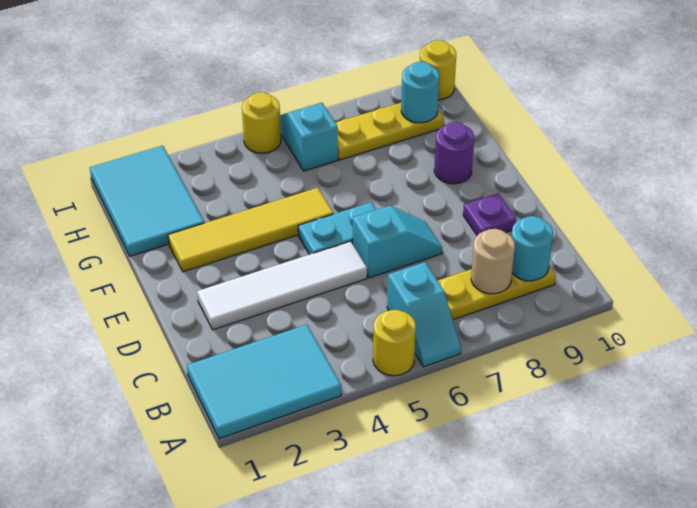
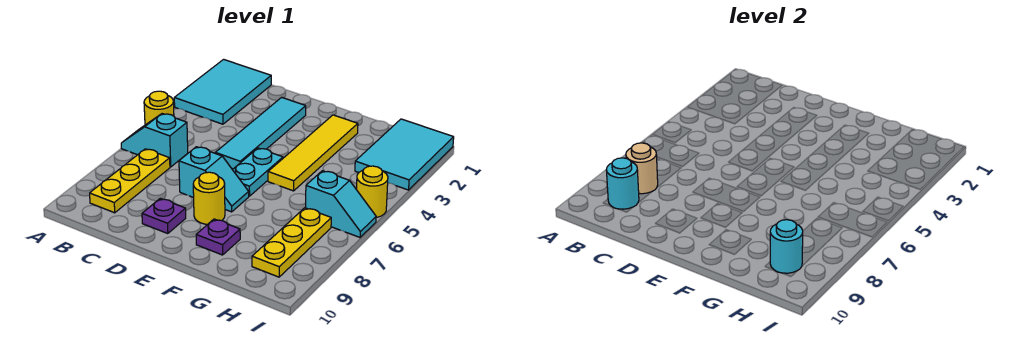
white 1x4 tile [197,241,367,330] -> cyan 1x4 tile [215,97,306,169]
cyan 1x2 slope [353,206,442,278] -> cyan 1x2 slope turned to [179,147,249,212]
purple 1x1 round brick [434,122,474,184] -> purple 1x1 plate [196,219,240,255]
cyan 2x3 tile [90,146,204,256] -> cyan 2x3 tile turned to [355,119,454,190]
yellow 1x1 round brick [420,40,456,100] -> yellow 1x1 round brick moved to [193,172,225,224]

